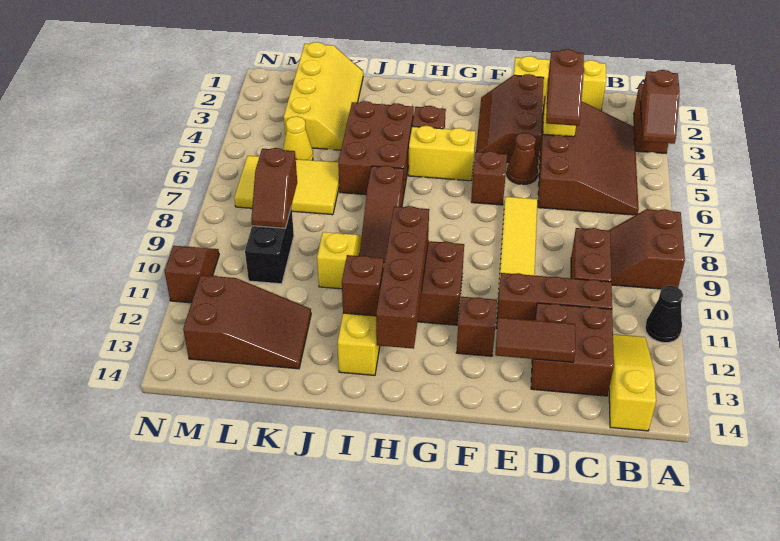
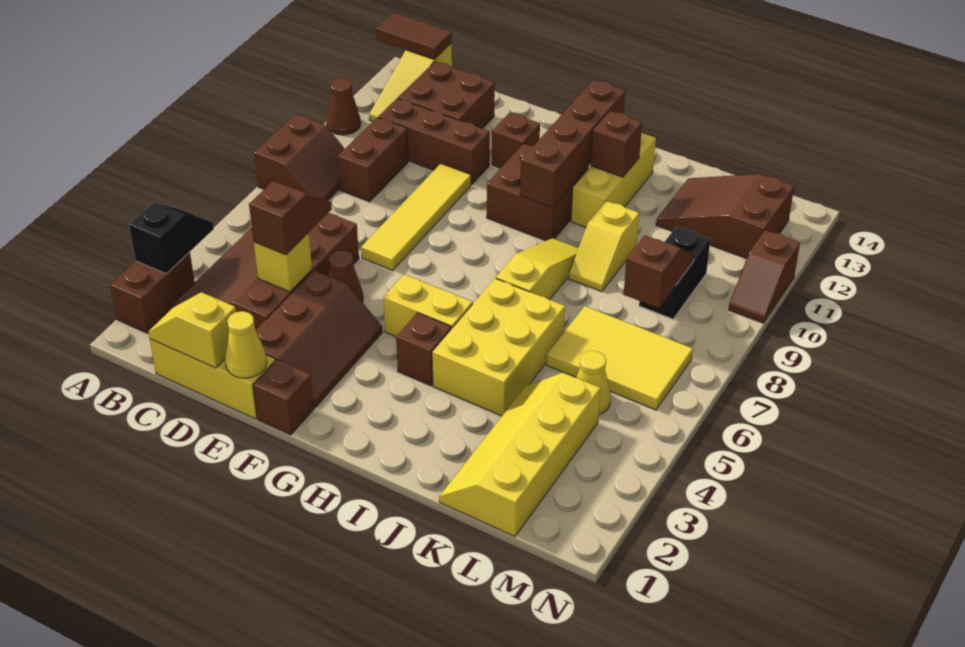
brown 1x2 slope [640,70,680,144] -> black 1x2 slope [129,202,214,274]
black 1x1 cone [645,286,683,343] -> brown 1x1 cone [327,78,361,135]
none -> yellow 1x2 slope [148,292,236,368]
brown 1x2 tile [495,317,575,362] -> brown 1x2 tile moved to [376,12,452,59]
none -> yellow 1x1 cone [225,311,267,378]
brown 1x1 brick [471,151,507,205] -> brown 1x1 brick moved to [253,360,314,435]
brown 2x3 brick [338,101,414,197] -> yellow 2x3 brick [432,278,565,416]
brown 1x3 slope [359,166,404,263] -> yellow 1x3 slope [496,238,578,300]

